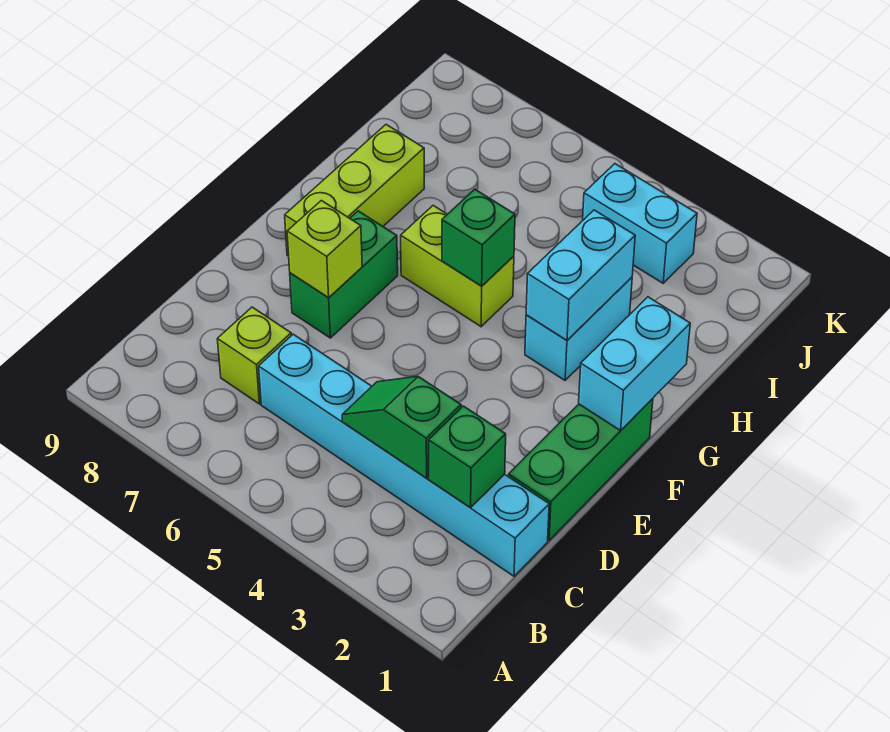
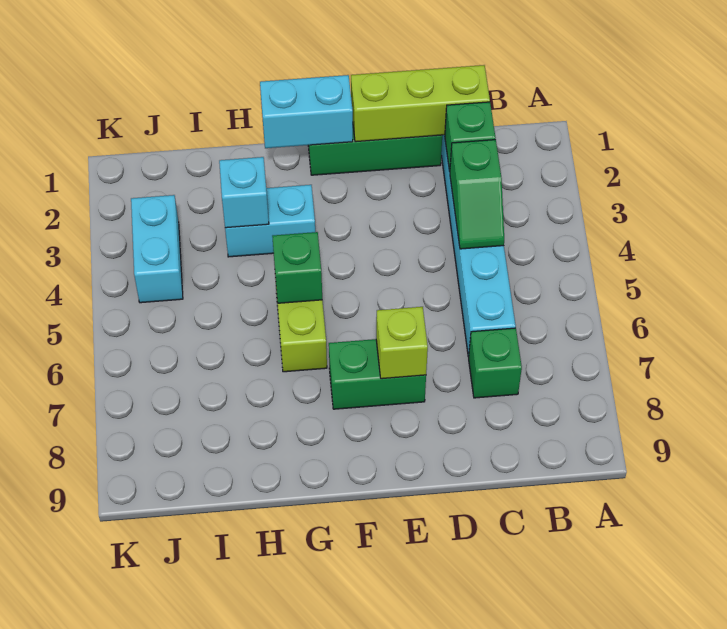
lime 1x1 brick [217,307,291,404] -> green 1x1 brick [469,328,522,398]
lime 1x3 brick [285,125,424,256] -> lime 1x3 brick moved to [351,65,490,142]
cyan 1x2 brick [526,210,635,340] -> cyan 1x1 brick [219,157,269,228]

